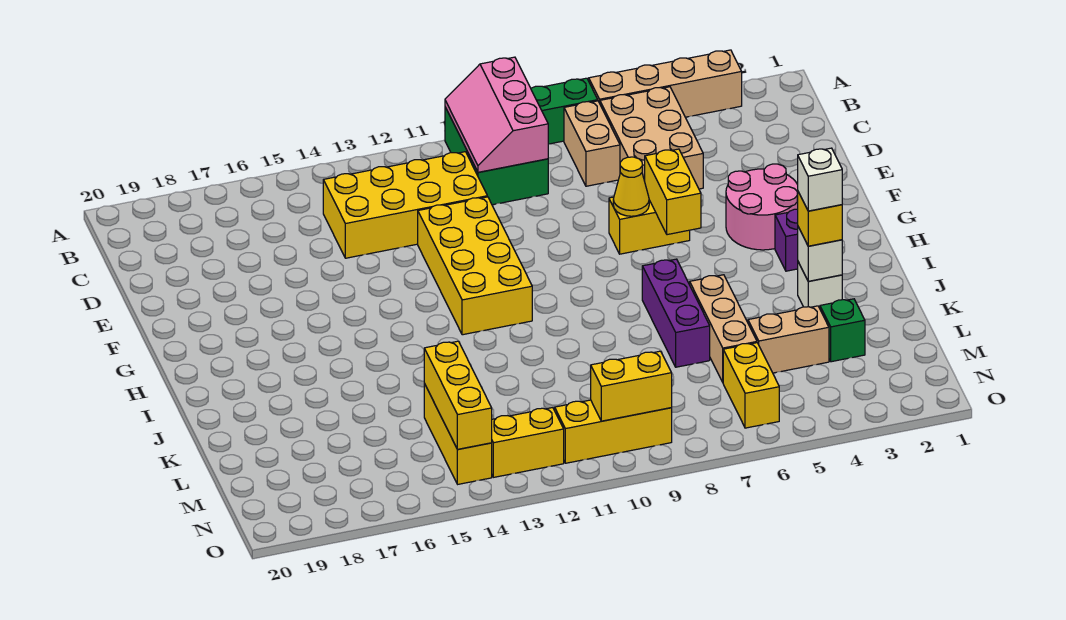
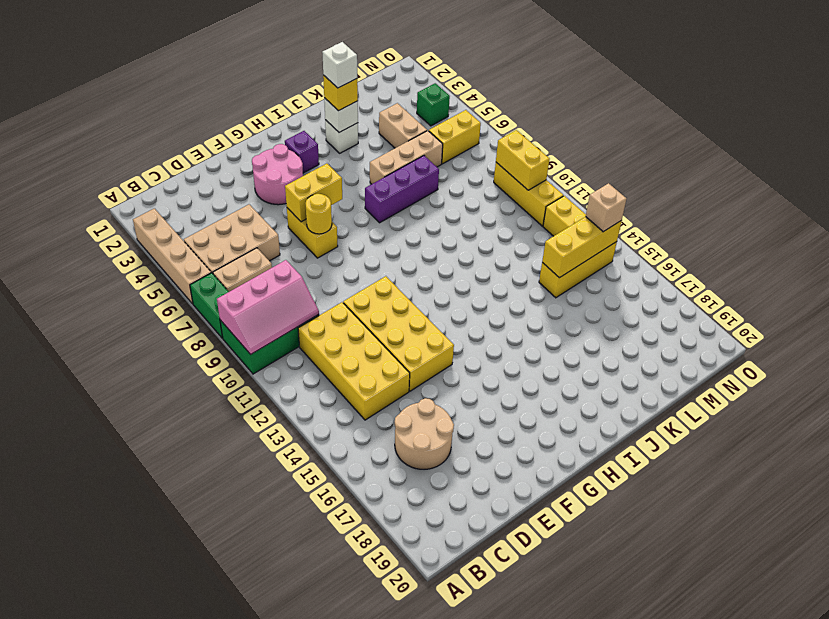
none -> tan 2x2 round brick [395,398,454,469]
yellow 2x4 brick [418,197,532,335] -> yellow 2x4 brick turned to [343,276,454,391]
yellow 1x1 cone [613,157,649,216] -> yellow 1x1 round brick [305,194,332,234]
green 1x1 brick [820,299,865,362] -> green 1x1 brick moved to [417,83,450,126]
none -> tan 1x1 brick [586,183,626,232]

